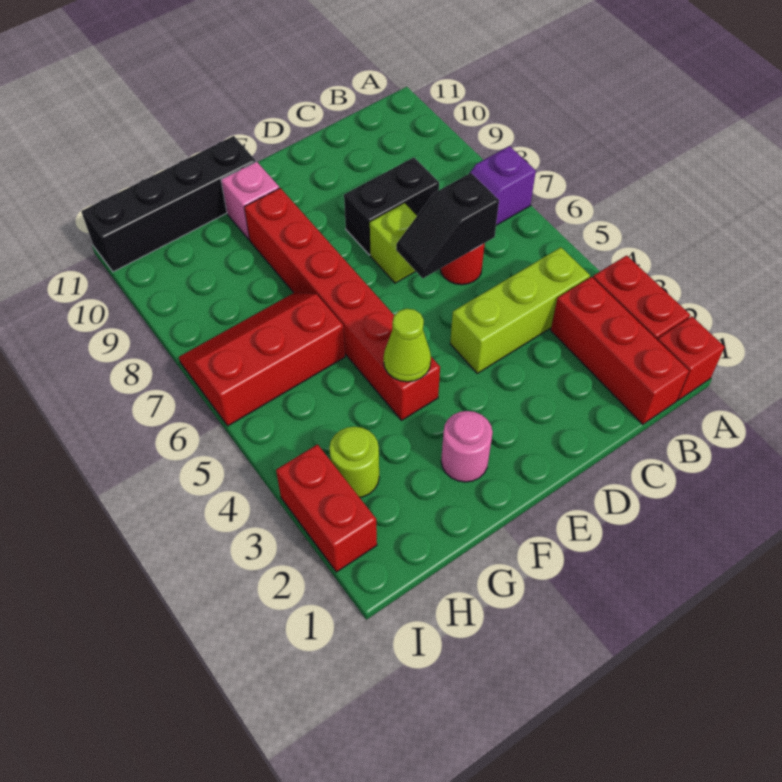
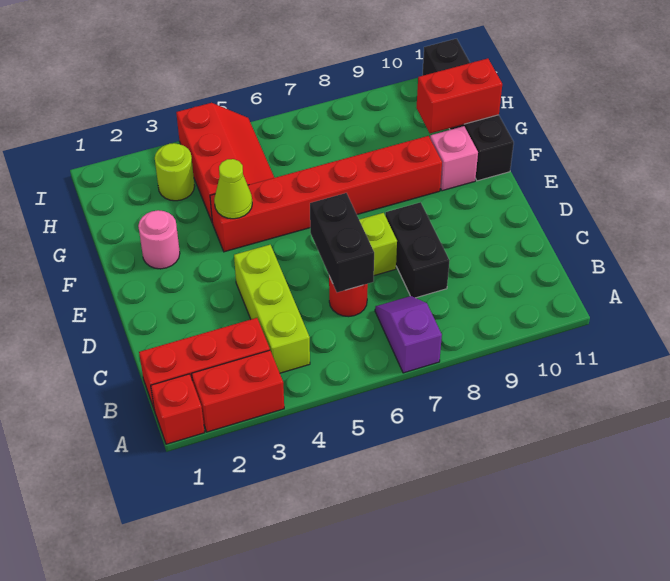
black 1x2 slope [396,173,499,278] -> black 1x2 brick [310,193,374,292]
red 2x3 slope [179,292,345,426] -> red 2x3 slope moved to [176,103,274,221]
red 1x2 brick [276,445,377,572] -> red 1x2 brick moved to [416,59,502,133]

